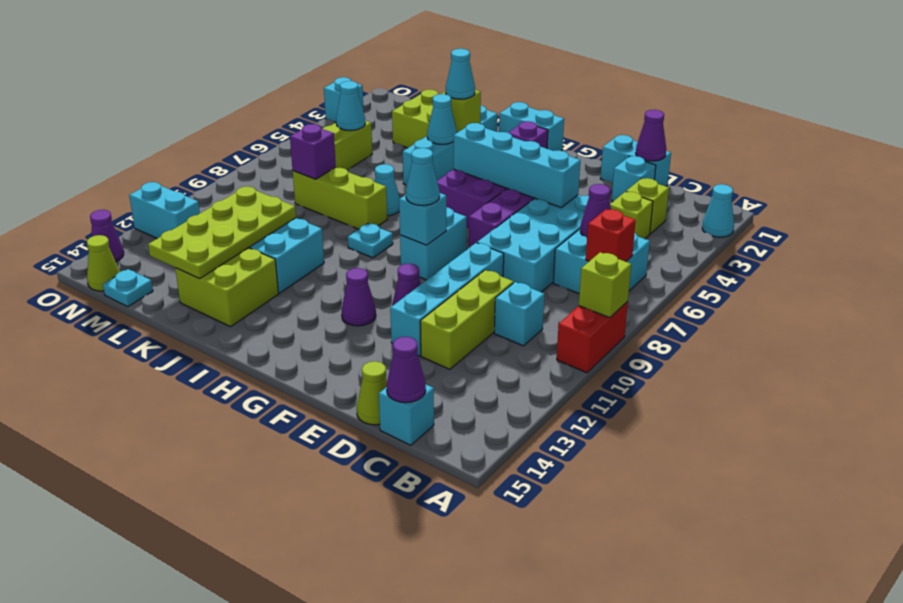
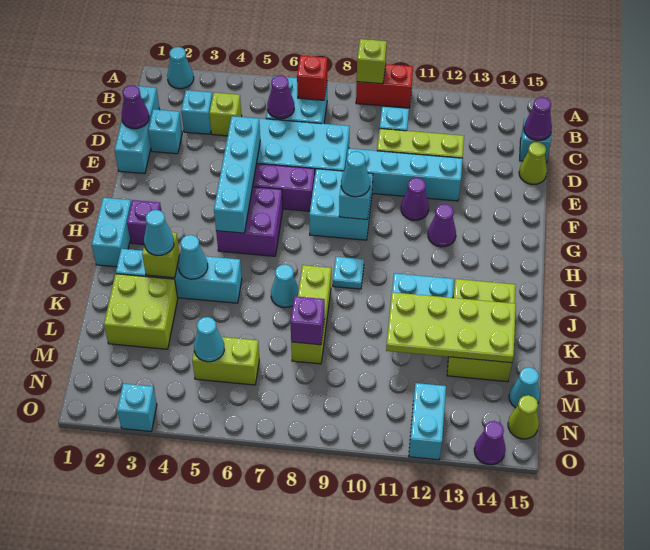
lime 1x1 brick [626,178,669,234] -> cyan 1x1 brick [181,90,213,134]
cyan 1x2 brick [600,135,671,186] -> cyan 1x3 brick [114,86,160,174]
cyan 1x2 brick [400,207,466,280] -> cyan 2x2 brick [309,169,373,240]
lime 2x2 brick [175,248,278,327] -> lime 2x3 brick [447,279,516,382]
cyan 1x1 plate [103,269,153,307] -> cyan 1x1 cone [509,367,540,408]

